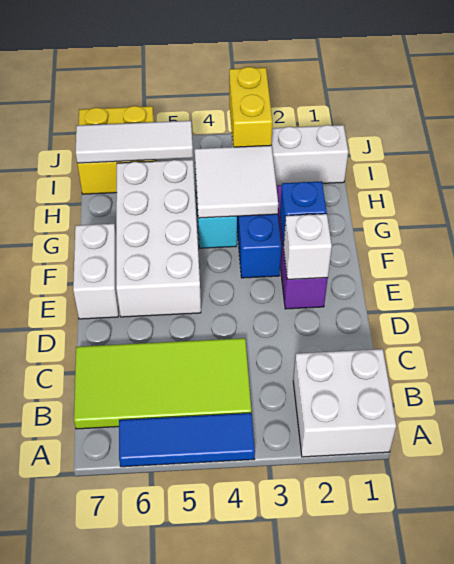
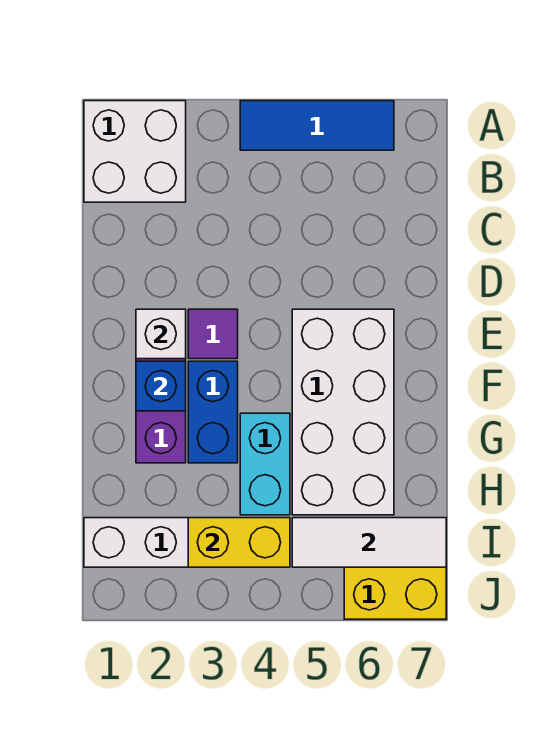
lime 2x4 tile [74,338,251,429] -> none
none -> purple 1x1 tile [188,309,238,359]
white 1x2 brick [73,224,118,319] -> none
white 2x2 tile [195,145,278,218] -> none
yellow 1x2 brick [229,67,272,147] -> yellow 1x2 brick turned to [188,518,290,567]

